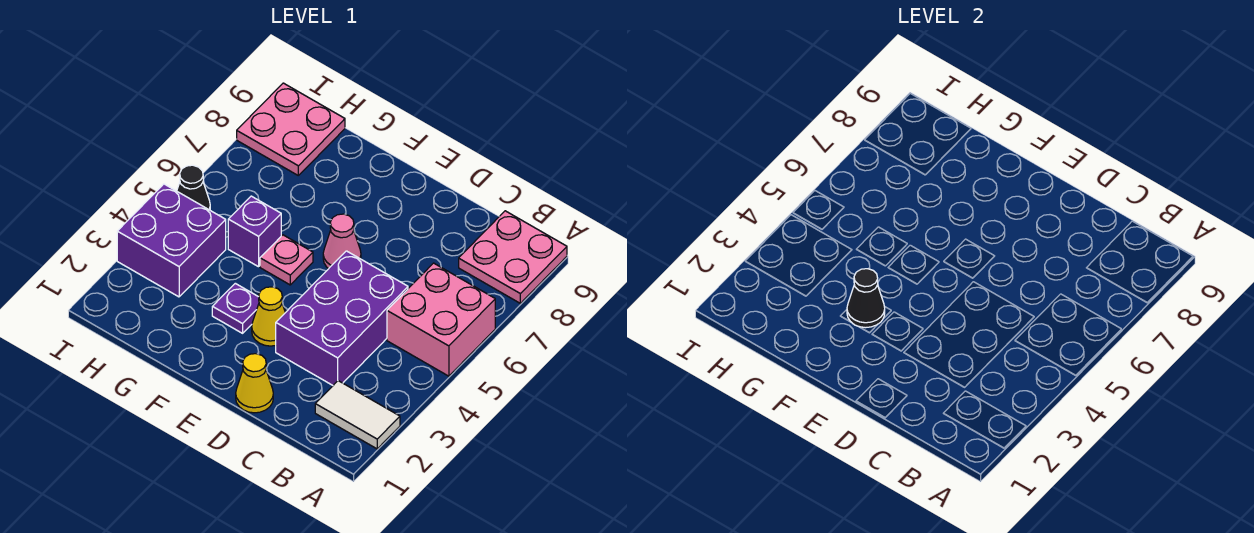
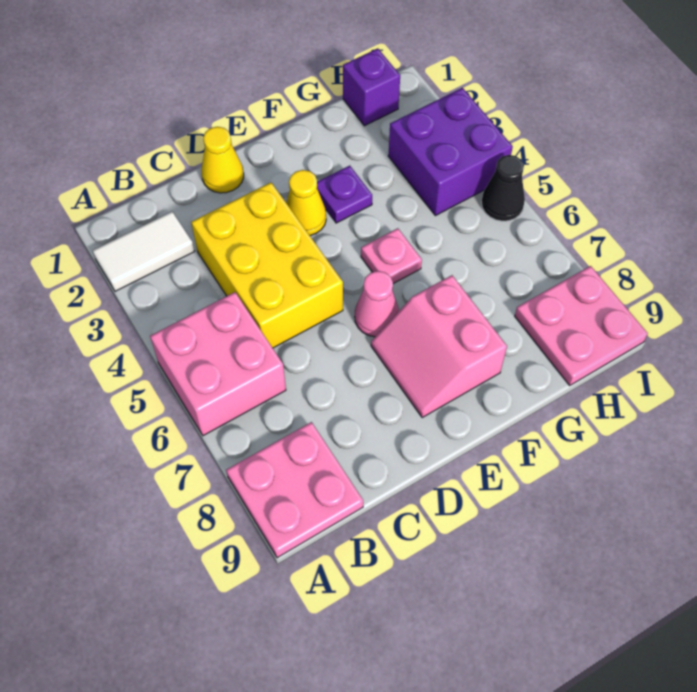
purple 2x3 brick [276,251,408,385] -> yellow 2x3 brick [191,183,343,348]
none -> pink 2x2 slope [371,275,507,417]
black 1x1 cone [847,269,885,328] -> none
purple 1x1 brick [228,196,281,267] -> purple 1x1 brick moved to [343,48,400,126]

